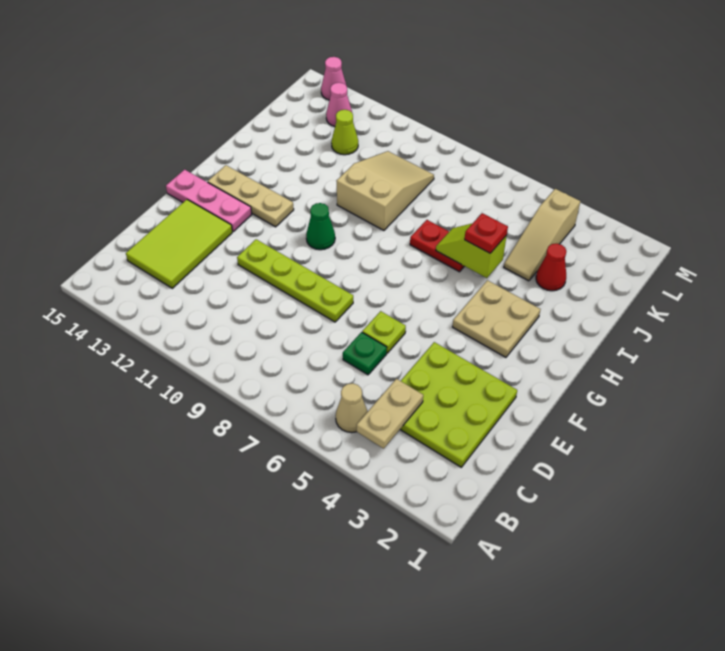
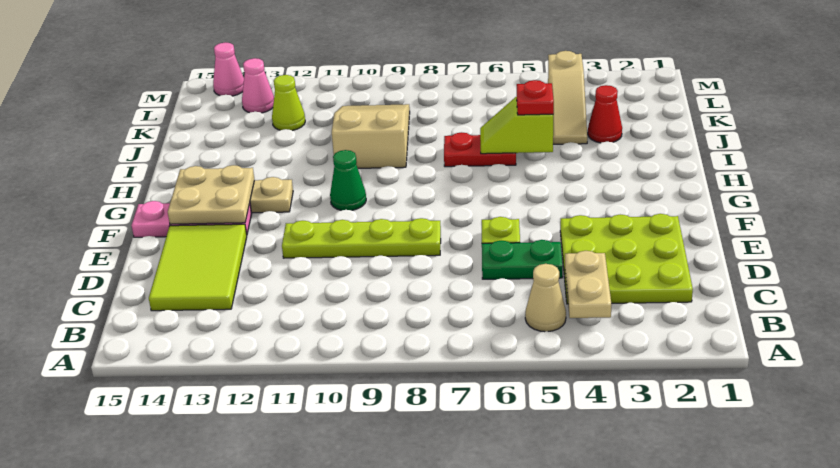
green 1x1 plate [343,332,387,375] -> green 1x2 plate [482,240,563,279]
tan 2x2 plate [453,280,540,357] -> tan 2x2 plate moved to [168,165,254,224]

